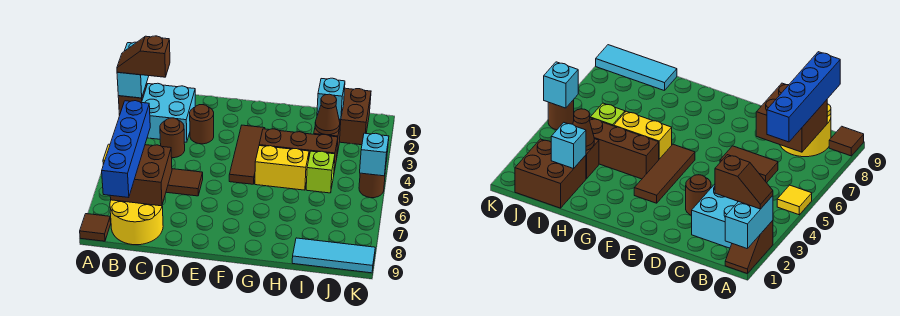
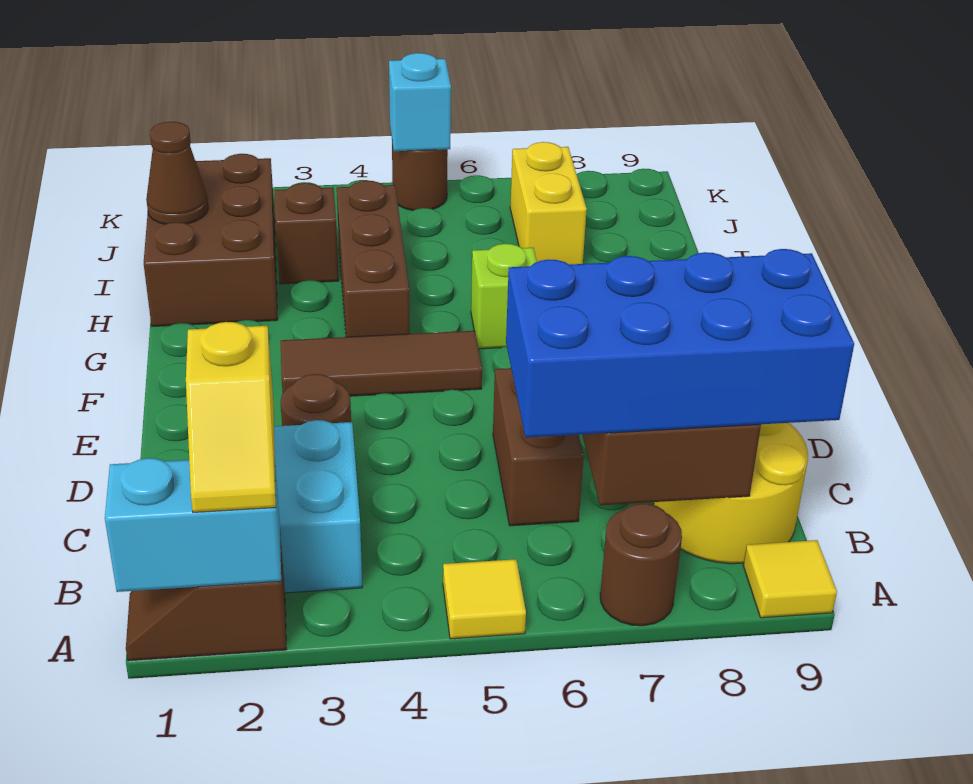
brown 1x2 slope [117,36,170,77] -> yellow 1x2 slope [186,322,276,512]
brown 1x1 tile [80,214,111,241] -> yellow 1x1 tile [743,540,837,618]
blue 1x4 brick [102,101,150,198] -> blue 2x4 brick [506,249,854,438]
brown 1x1 round brick [160,118,185,158] -> brown 1x1 round brick moved to [600,503,682,626]
brown 1x2 tile [166,169,203,196] -> brown 1x2 brick [493,368,584,526]
yellow 1x2 brick [255,146,309,190] -> yellow 1x2 brick moved to [510,142,587,265]
brown 2x2 brick [339,88,371,145] -> brown 2x3 brick [144,154,278,327]
cyan 1x1 brick [317,78,345,119] -> none
brown 1x1 cone [315,94,340,135] -> brown 1x1 cone moved to [146,122,208,224]
lime 1x1 brick [306,151,335,193] -> lime 1x1 brick moved to [471,244,537,349]
cyan 1x3 tile [292,238,375,273] -> none

